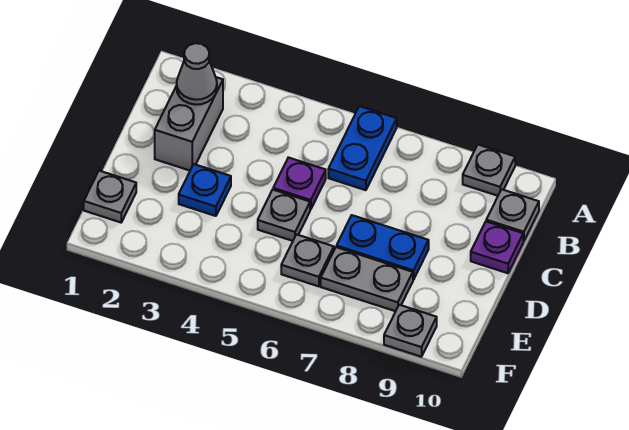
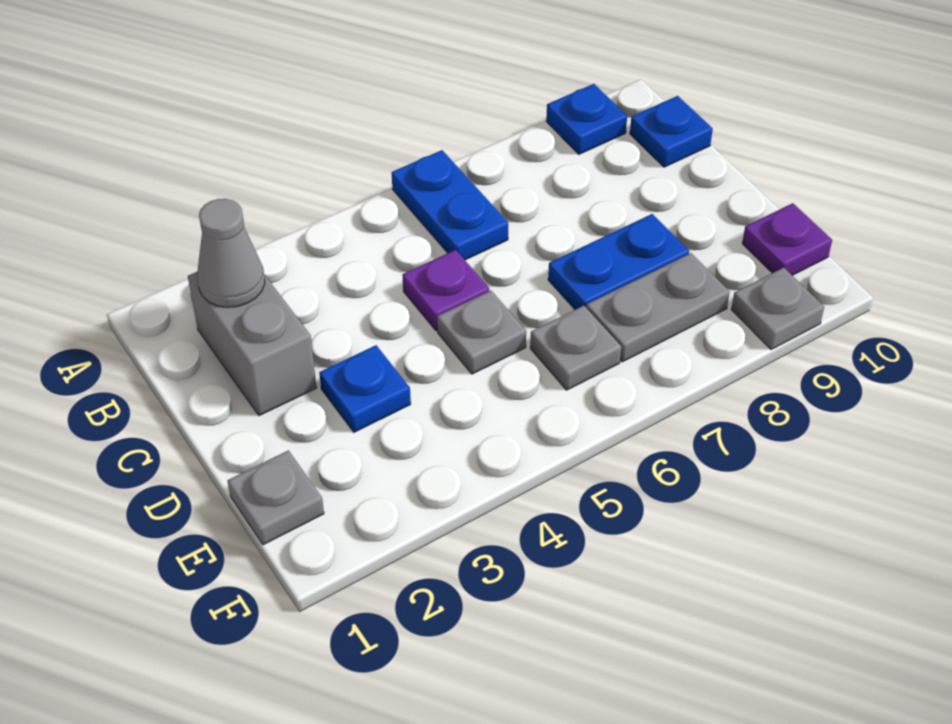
grey 1x1 plate [463,145,515,196] -> blue 1x1 plate [546,84,627,154]
grey 1x1 plate [486,189,539,241] -> blue 1x1 plate [630,96,713,167]
purple 1x1 plate [471,221,523,273] -> purple 1x1 plate moved to [742,203,832,276]

